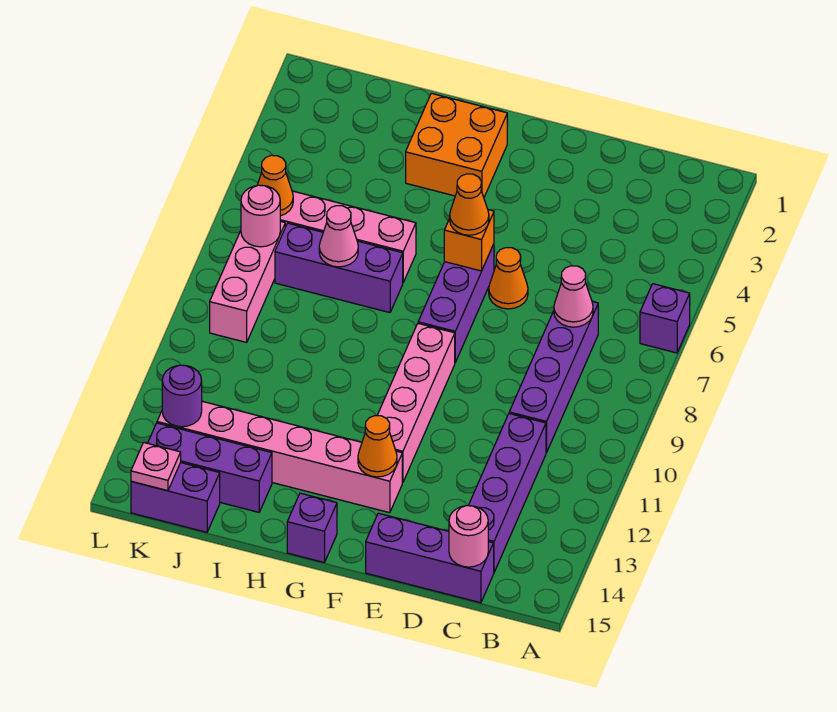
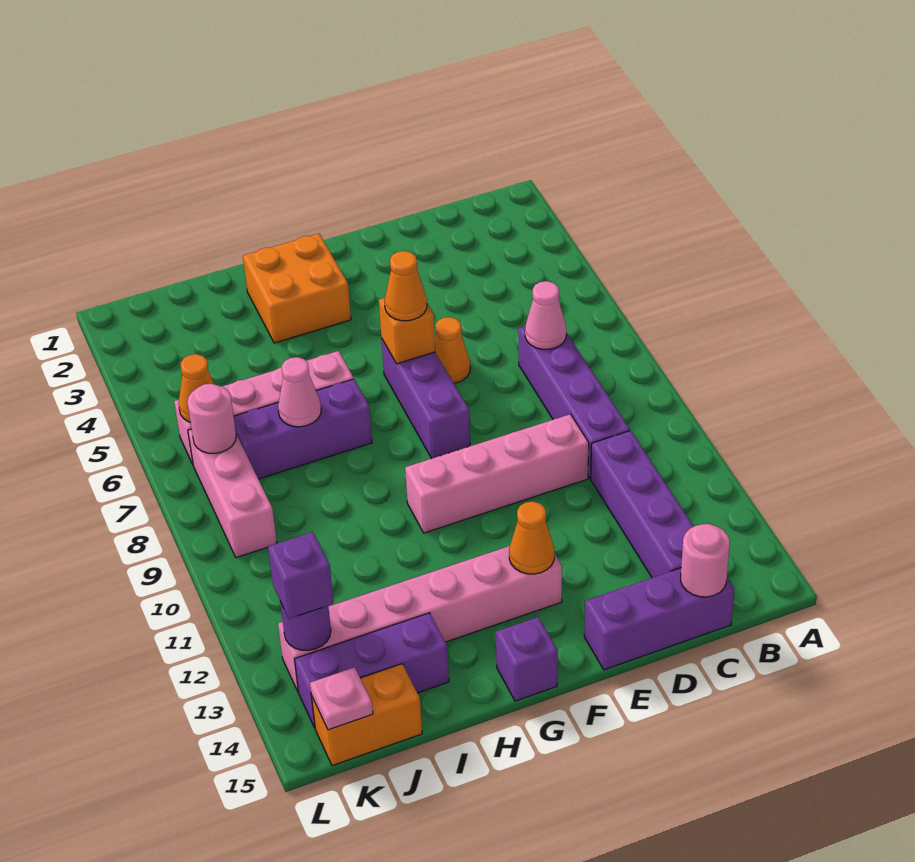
purple 1x1 brick [640,284,690,353] -> purple 1x1 brick moved to [268,532,334,619]
pink 1x4 brick [377,324,455,483] -> pink 1x4 brick turned to [405,414,589,533]
purple 1x2 brick [131,463,220,532] -> orange 1x2 brick [312,664,422,766]

